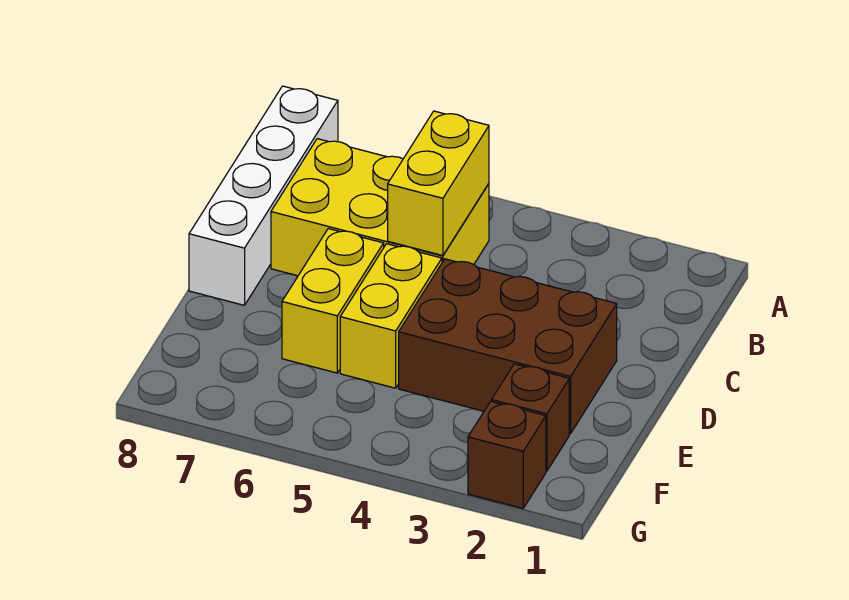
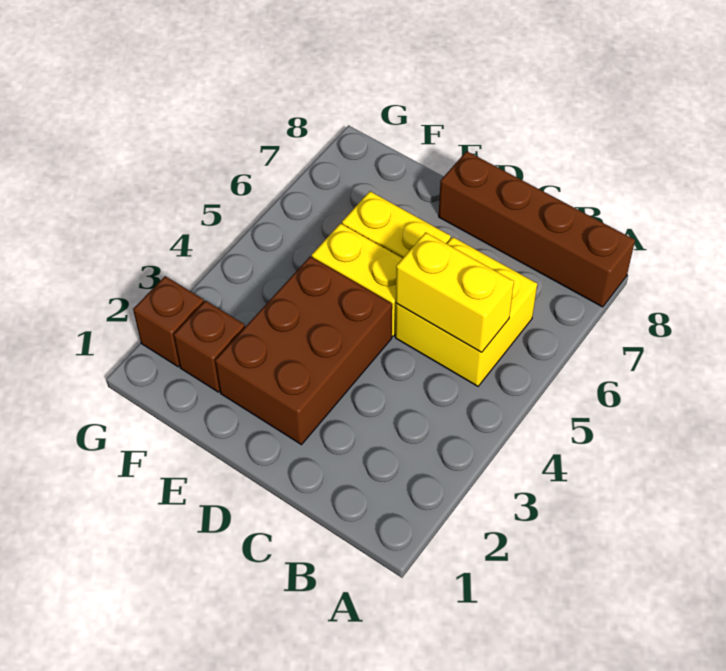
white 1x4 brick [189,86,338,305] -> brown 1x4 brick [439,151,635,307]
yellow 2x3 brick [271,139,489,276] -> yellow 2x2 brick [395,237,537,386]

